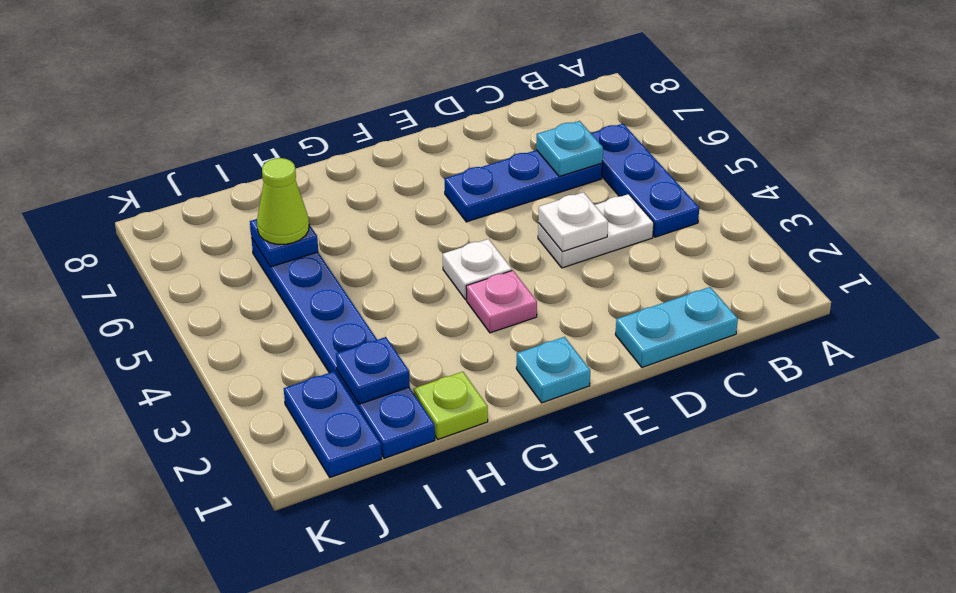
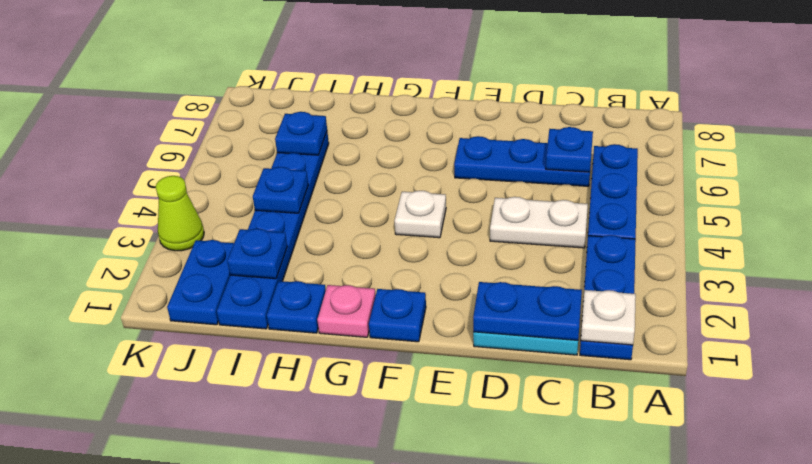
none -> blue 1x3 plate [580,235,636,360]
none -> blue 1x2 plate [473,282,582,340]
cyan 1x1 plate [536,121,603,176] -> blue 1x1 plate [546,127,593,172]
white 1x1 plate [538,192,608,252] -> white 1x1 plate moved to [581,290,636,345]
cyan 1x1 plate [516,337,590,403] -> blue 1x1 plate [369,289,426,342]
pink 1x1 plate [466,270,537,333] -> pink 1x1 plate moved to [317,285,376,337]
lime 1x1 plate [413,372,488,439] -> blue 1x1 plate [267,281,326,333]
none -> blue 1x1 plate [253,167,308,213]
lime 1x1 cone [257,158,309,244] -> lime 1x1 cone moved to [156,176,204,251]

